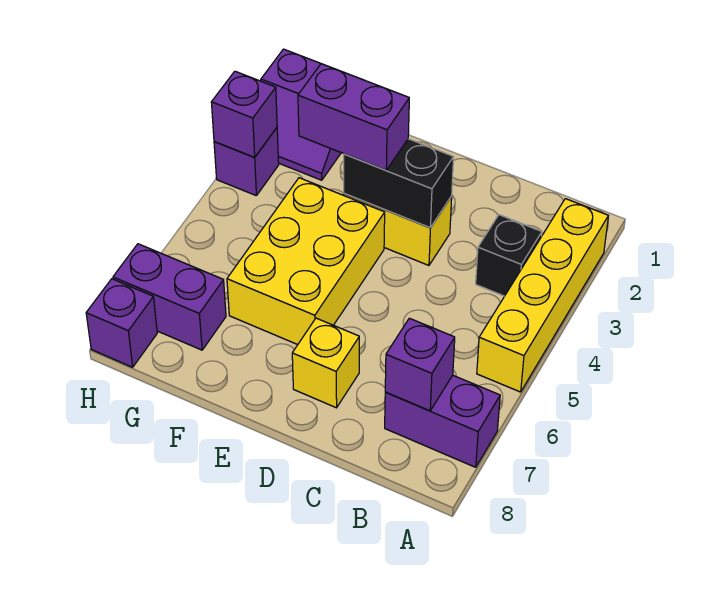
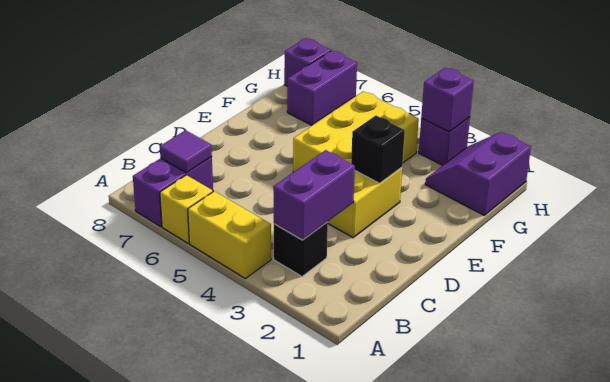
yellow 1x4 brick [477,199,608,392] -> yellow 1x2 brick [188,191,271,279]
purple 1x1 brick [385,318,455,411] -> purple 1x1 tile [160,130,212,173]
black 1x2 brick [344,139,454,228] -> black 1x1 brick [351,116,405,183]
yellow 1x1 brick [292,318,359,408] -> yellow 1x1 brick moved to [160,175,213,243]
purple 1x2 brick [298,64,409,170] -> purple 1x2 brick moved to [273,150,355,240]
yellow 2x3 brick [227,178,385,345] -> yellow 2x3 brick turned to [293,91,419,172]

